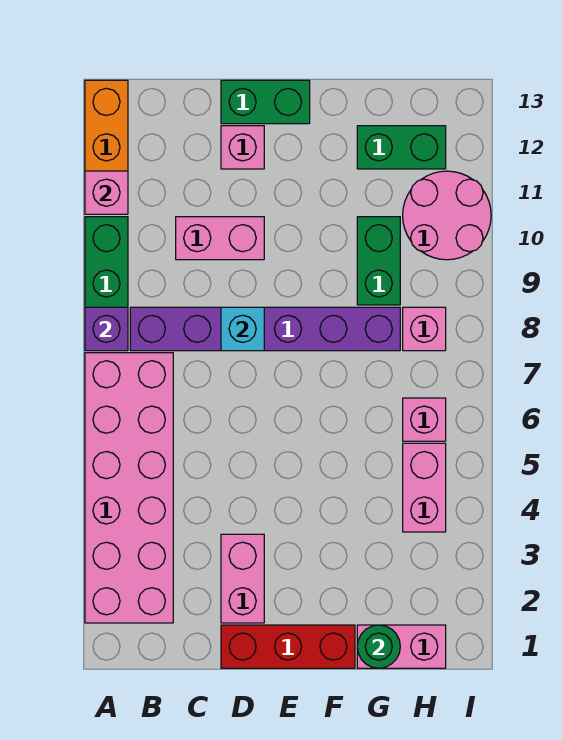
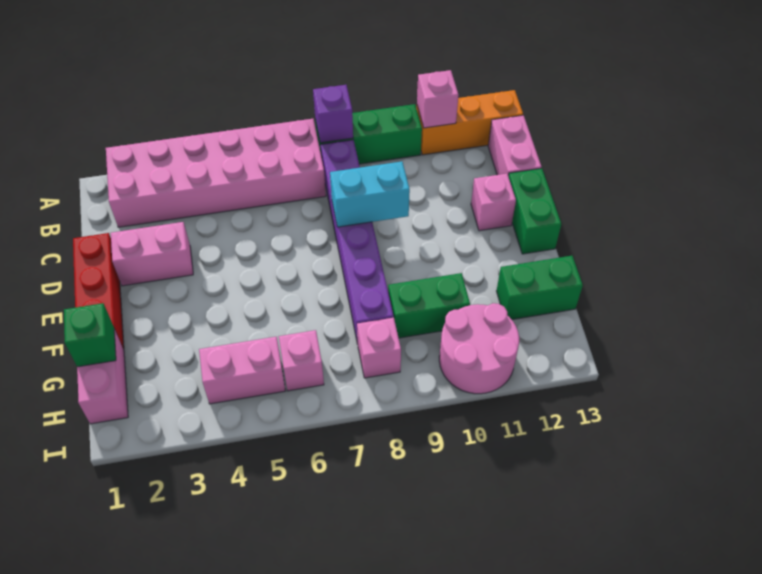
pink 1x2 brick [176,217,264,260] -> pink 1x2 brick moved to [488,115,542,176]
cyan 1x1 brick [221,307,264,351] -> cyan 1x2 brick [330,161,410,227]
green 1x1 round brick [357,625,400,668] -> green 1x1 brick [64,303,116,367]
green 1x2 brick [357,126,446,169] -> green 1x2 brick turned to [497,256,583,319]

